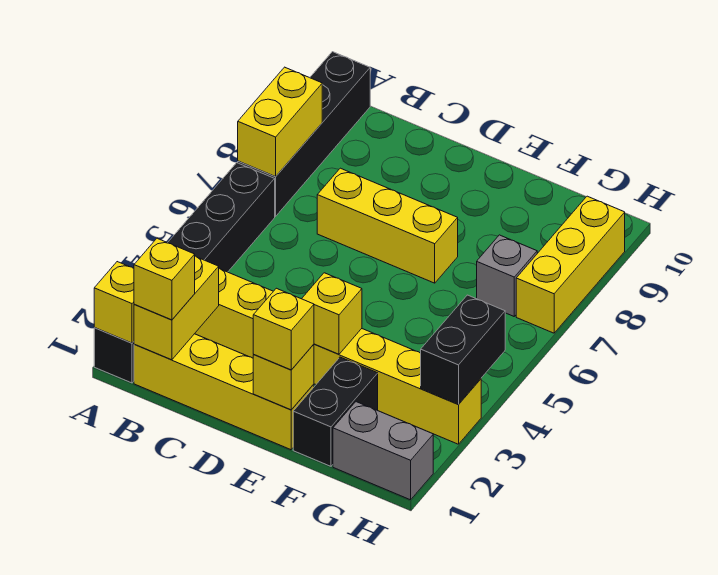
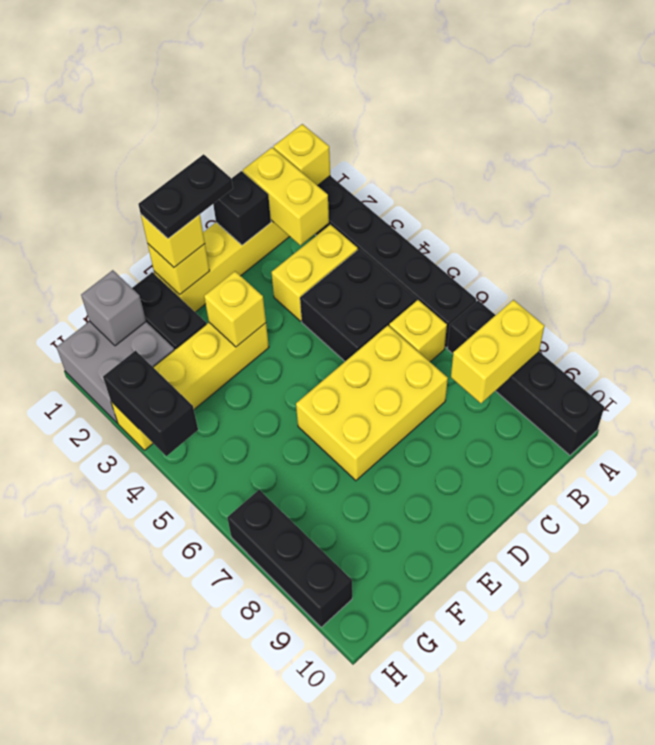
yellow 1x2 brick [238,67,322,177] -> yellow 1x2 brick turned to [451,300,544,403]
yellow 1x1 brick [134,238,195,320] -> yellow 1x1 brick moved to [389,300,447,362]
none -> black 2x2 brick [300,249,417,361]
none -> black 1x1 brick [213,171,271,245]
yellow 1x3 brick [317,168,458,283] -> yellow 2x3 brick [296,326,448,481]
none -> black 1x2 plate [138,154,233,239]
grey 1x2 brick [333,402,433,500] -> grey 2x2 brick [57,321,174,423]
grey 1x1 brick [477,235,537,316] -> grey 1x1 brick moved to [81,270,146,346]
yellow 1x3 brick [516,196,625,333] -> black 1x3 brick [227,490,352,627]

